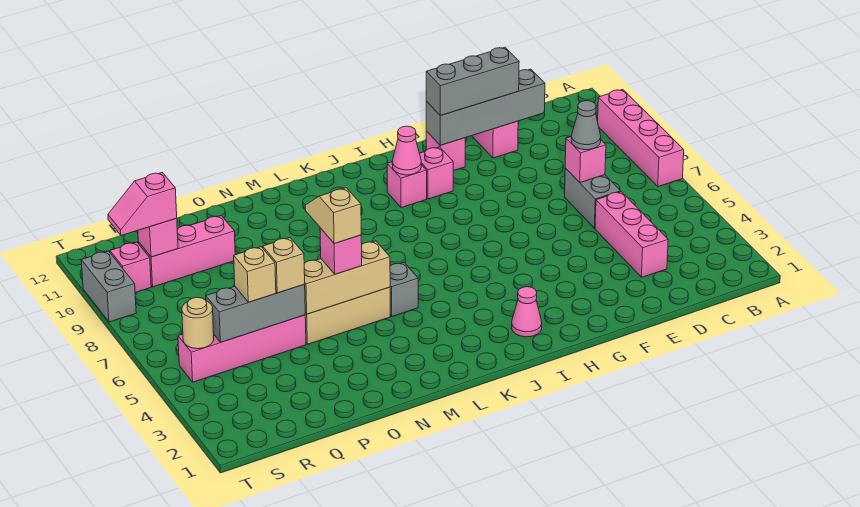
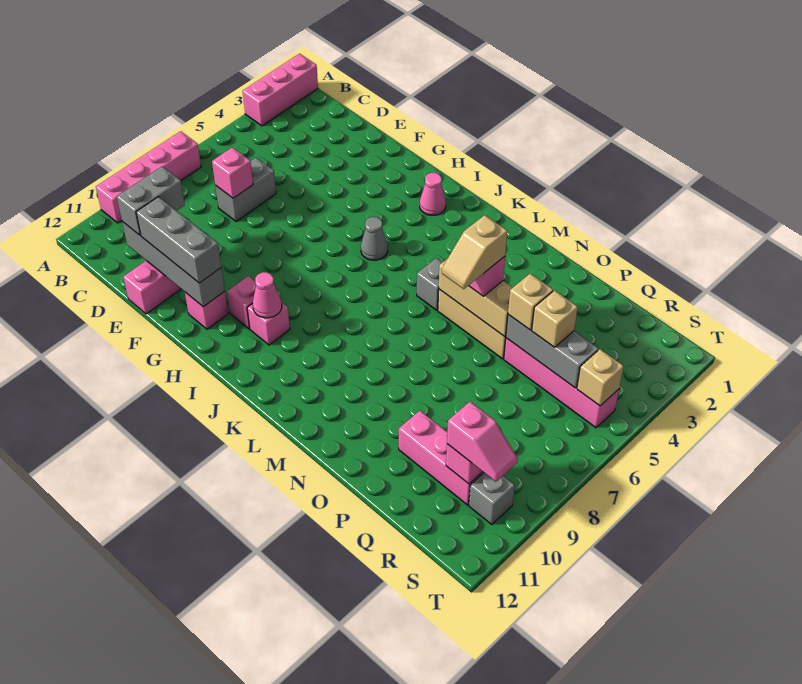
pink 1x3 brick [595,192,668,277] -> pink 1x3 brick moved to [243,54,318,126]
grey 1x1 cone [571,101,601,150] -> grey 1x1 cone moved to [361,217,388,260]
tan 1x1 round brick [182,297,214,349] -> tan 1x1 brick [577,349,624,406]
pink 1x1 brick [110,242,151,293] -> grey 1x1 brick [469,473,515,525]
grey 1x2 brick [81,251,136,322] -> grey 1x2 brick moved to [117,167,185,235]

